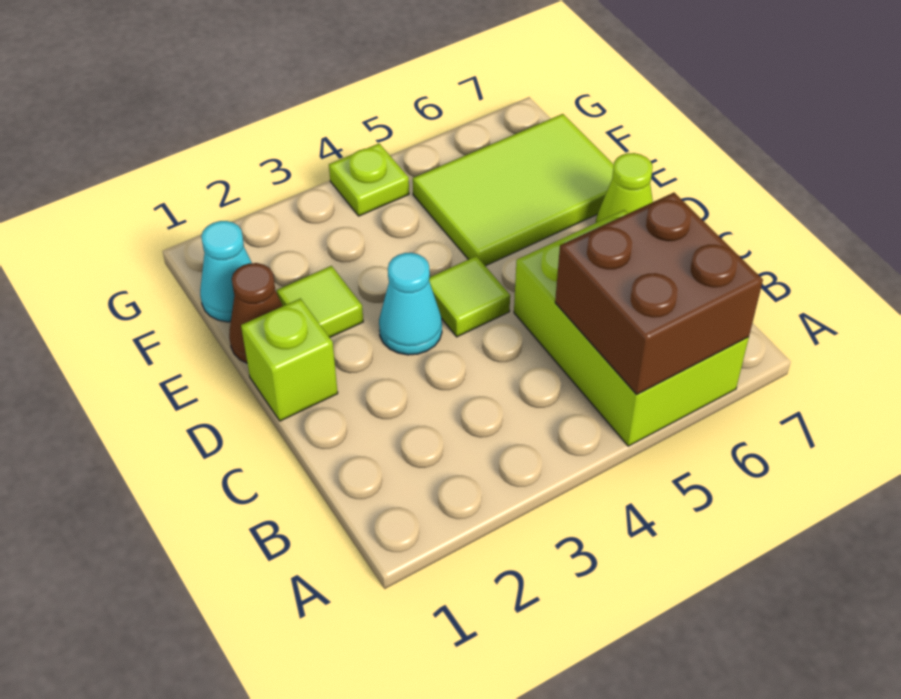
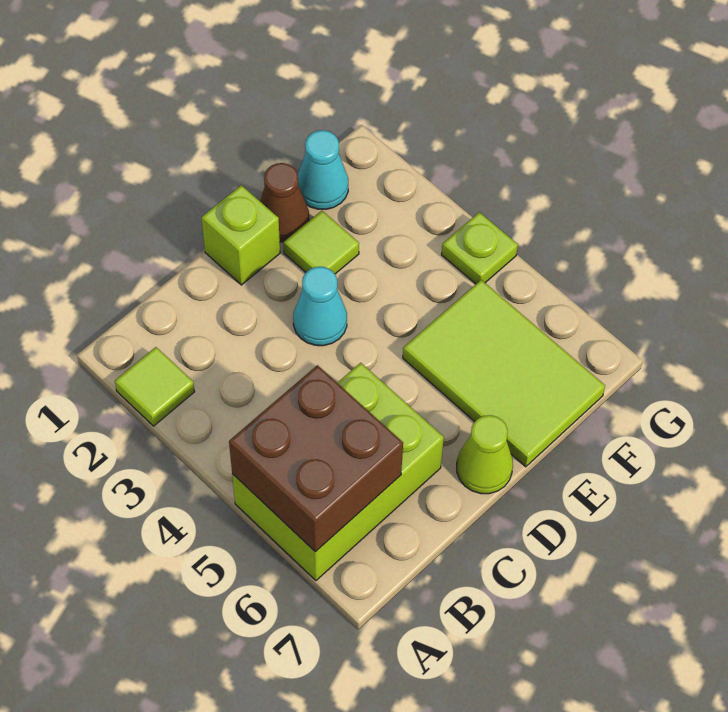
lime 1x1 tile [429,256,510,337] -> lime 1x1 tile moved to [115,347,194,426]

